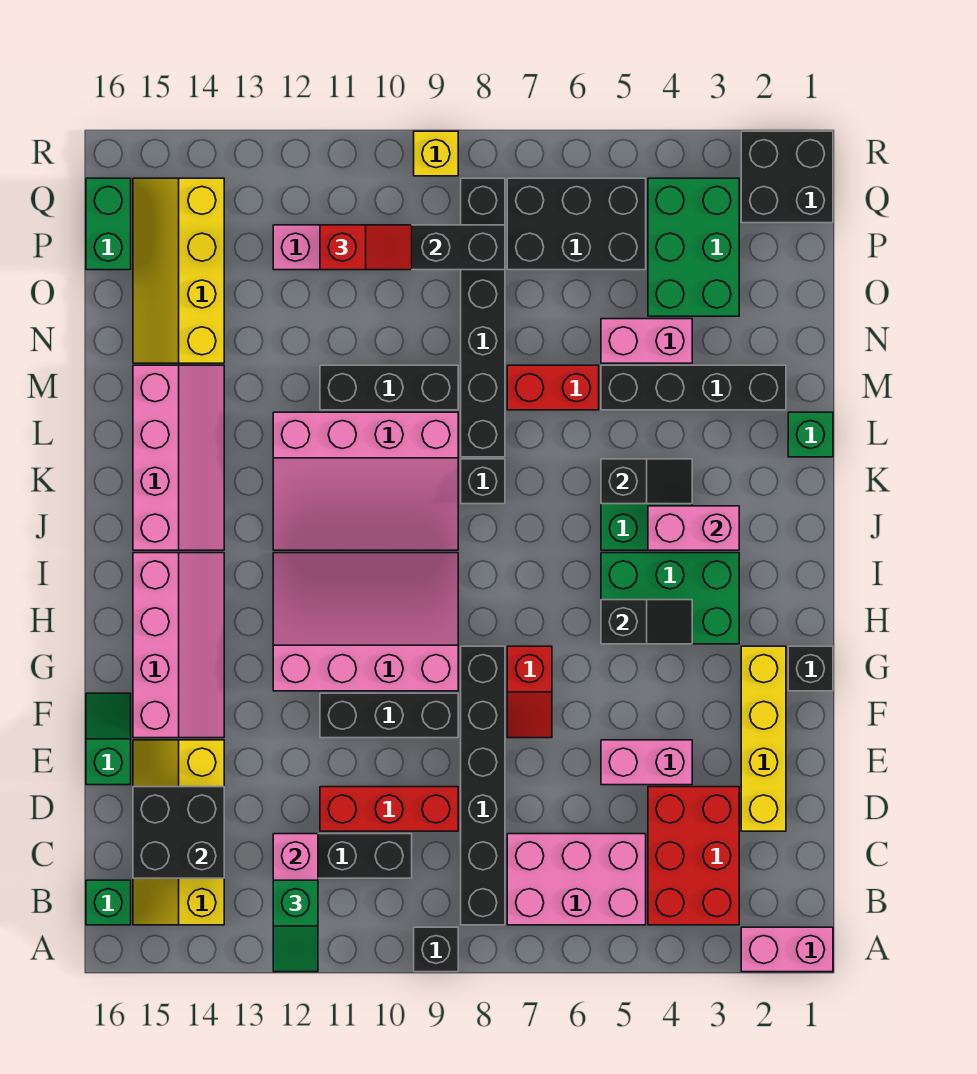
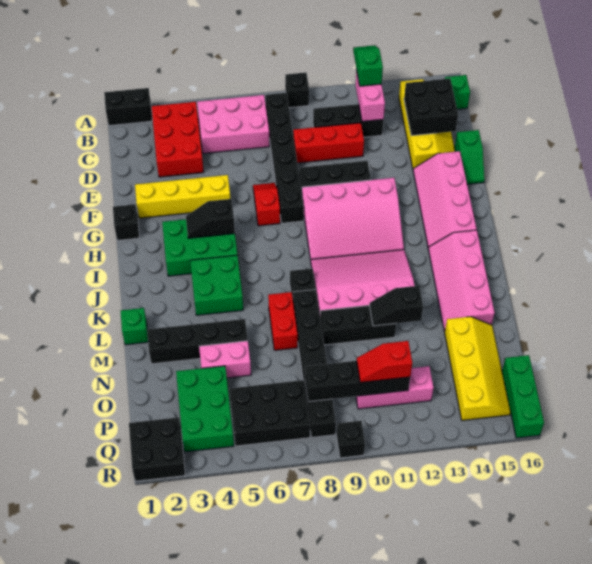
pink 1x2 brick [741,927,833,972] -> black 1x2 brick [104,88,152,126]
yellow 1x4 brick [741,646,786,831] -> yellow 1x4 brick turned to [135,175,230,218]
pink 1x2 brick [601,740,692,785] -> none
pink 1x2 brick [648,506,739,550] -> none
black 1x2 slope [601,459,692,504] -> black 1x2 slope moved to [370,286,423,326]
red 1x2 brick [507,365,599,410] -> red 1x2 brick turned to [268,292,298,350]
green 1x2 brick [86,178,131,270] -> green 1x3 brick [502,355,544,438]
yellow 1x1 brick [414,131,458,176] -> black 1x1 brick [337,421,365,458]

